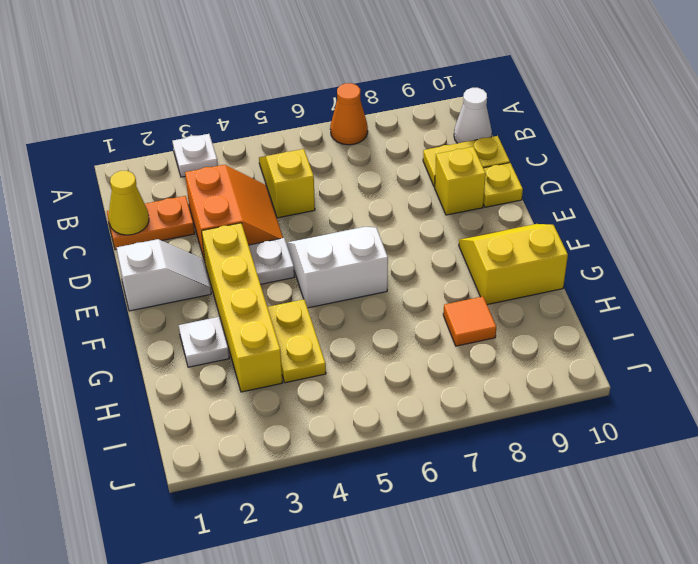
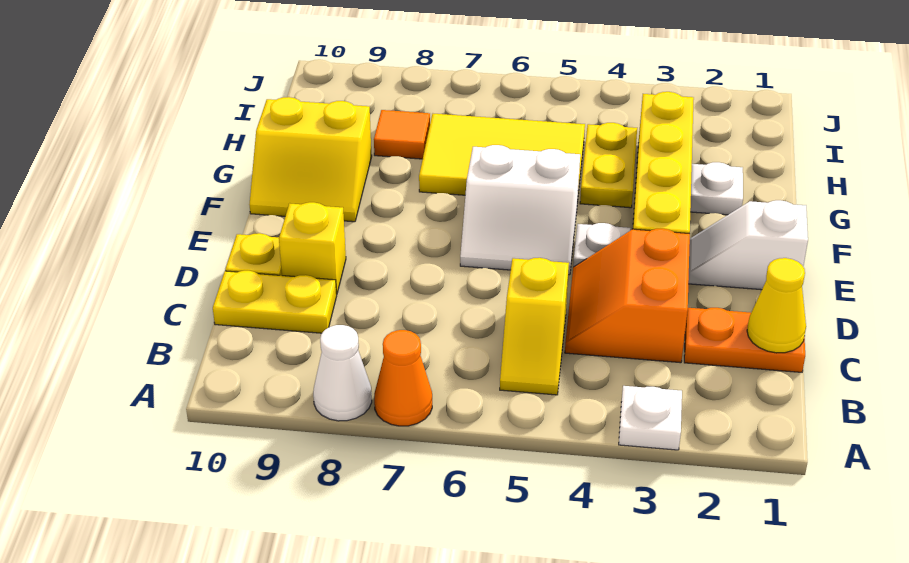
white 1x1 cone [454,88,492,143] -> white 1x1 cone moved to [313,325,372,421]
none -> yellow 2x3 tile [419,114,585,203]

